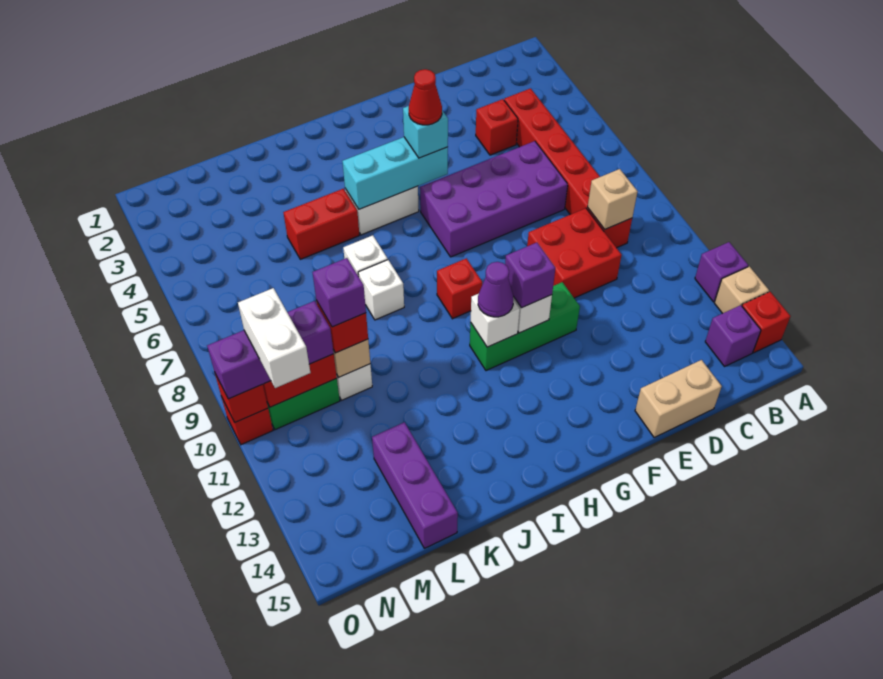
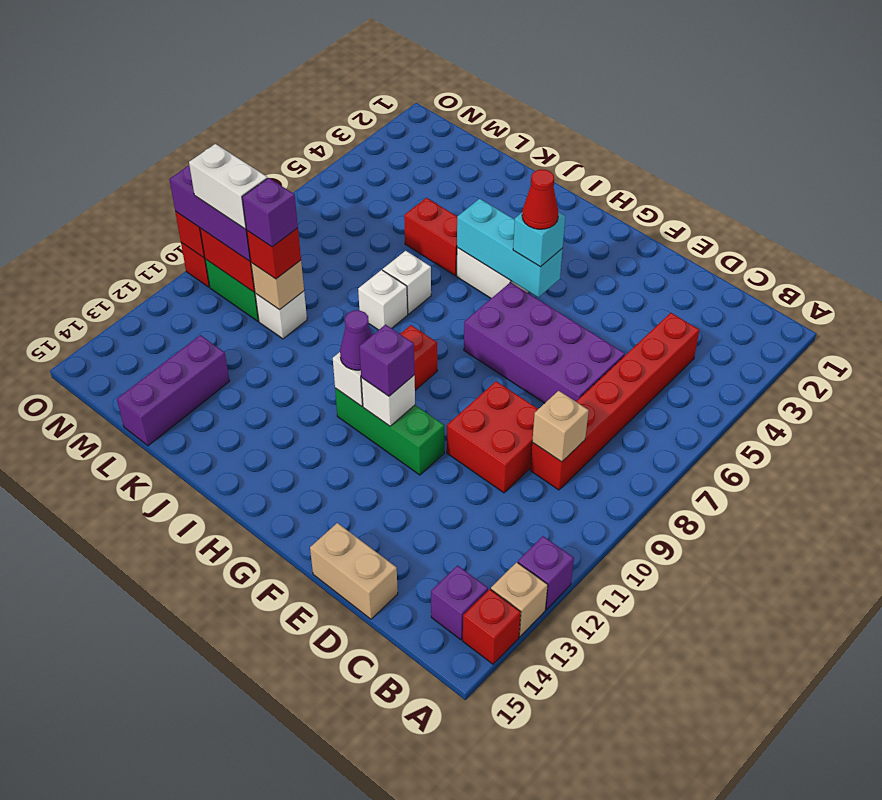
red 1x1 brick [476,99,518,155] -> none
white 1x2 brick [238,288,310,388] -> white 1x2 brick turned to [189,144,267,229]

